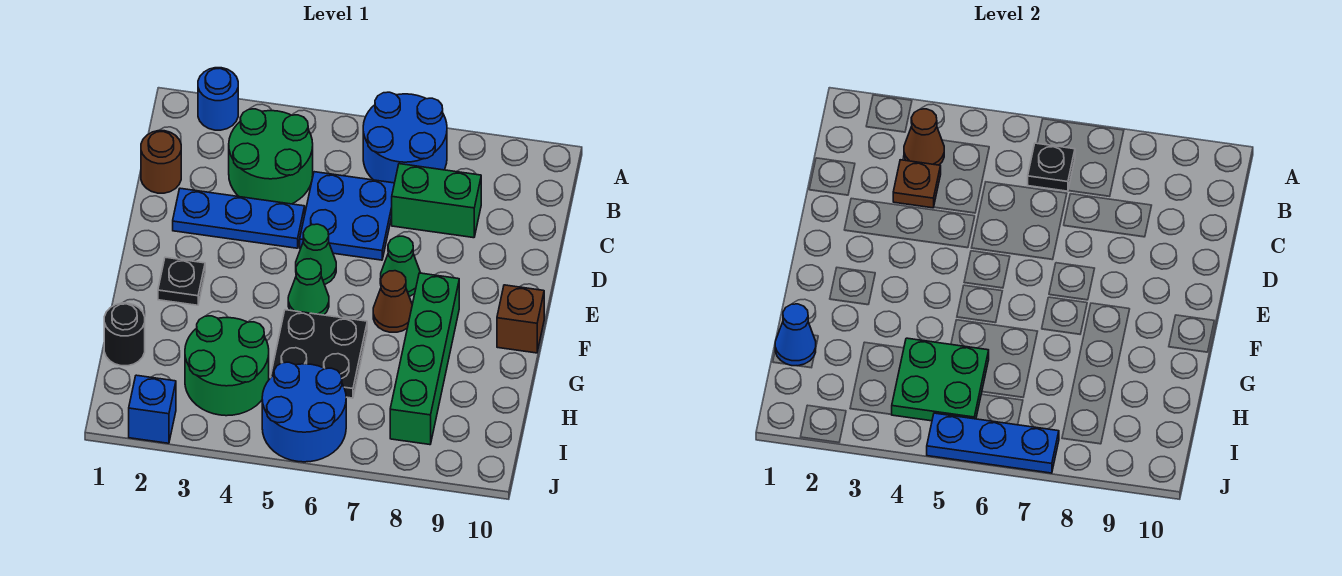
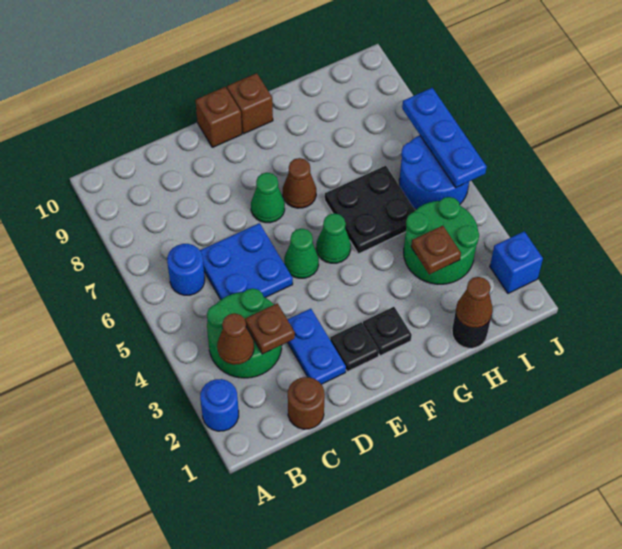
blue 2x2 round brick [363,92,447,183] -> blue 1x1 round brick [167,244,205,295]
black 1x1 plate [1028,143,1075,191] -> black 1x1 plate moved to [330,322,379,372]
green 1x2 brick [392,164,481,238] -> none
blue 1x3 plate [173,188,305,248] -> blue 1x2 plate [287,309,346,384]
none -> brown 1x1 brick [195,87,242,147]
green 1x4 brick [390,273,459,445] -> none
blue 1x1 cone [775,304,816,366] -> brown 1x1 cone [456,277,493,328]
none -> brown 1x1 plate [411,226,461,274]
green 2x2 plate [891,338,989,421] -> none

